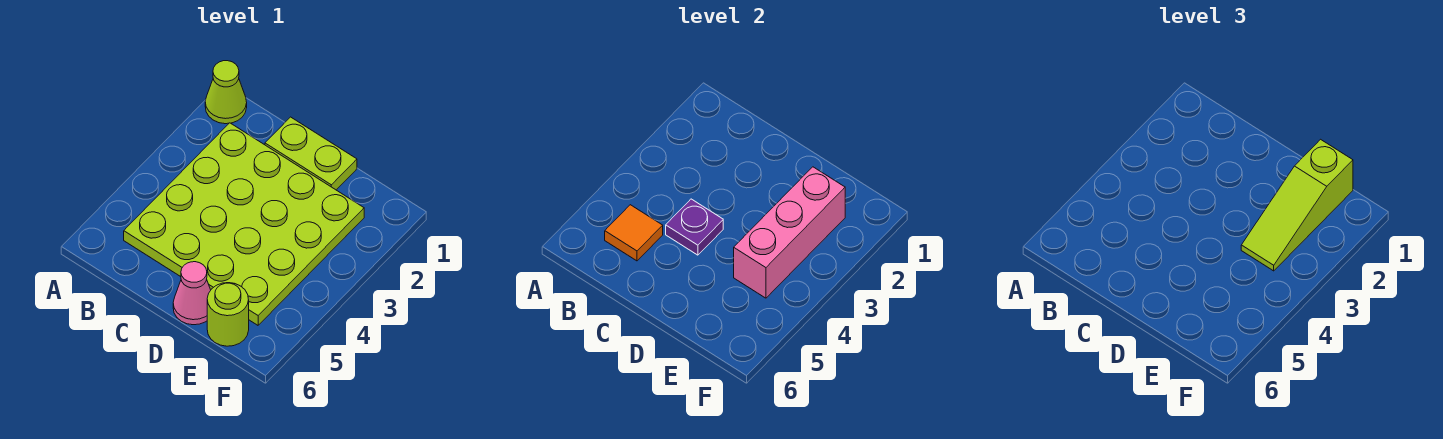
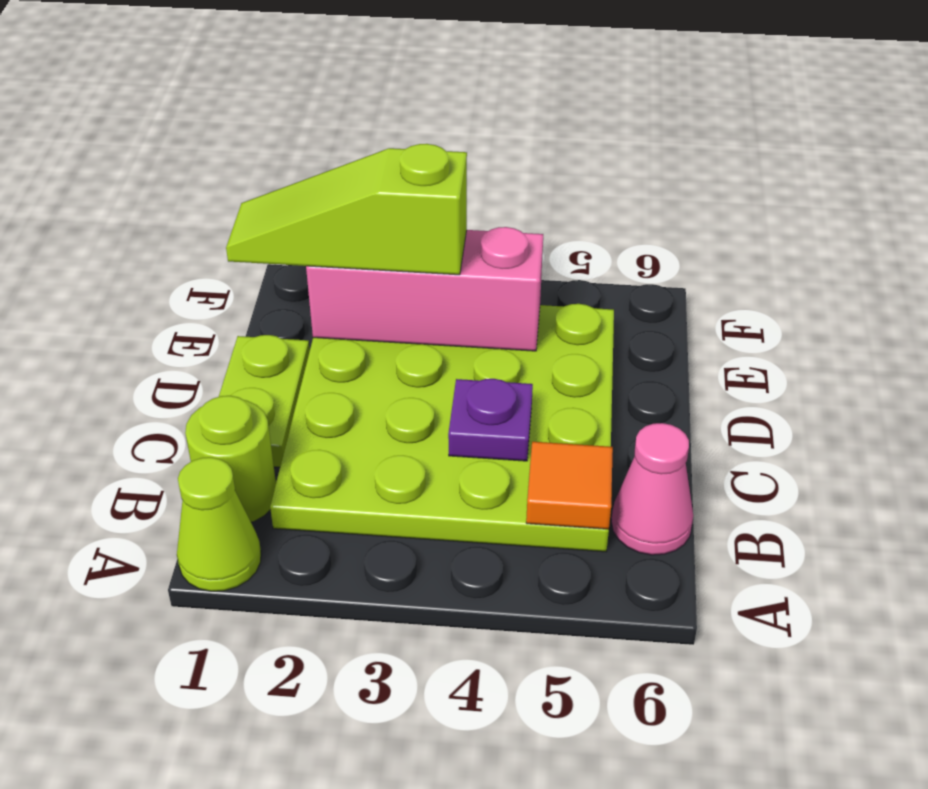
pink 1x1 cone [173,262,211,325] -> pink 1x1 cone moved to [611,423,693,555]
lime 1x3 slope [1241,139,1353,271] -> lime 1x3 slope turned to [226,144,467,275]
lime 1x1 round brick [207,283,249,346] -> lime 1x1 round brick moved to [185,396,276,522]

